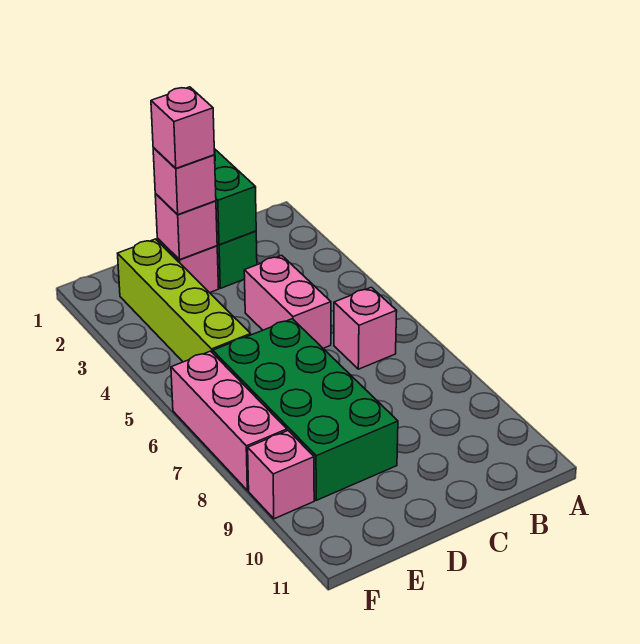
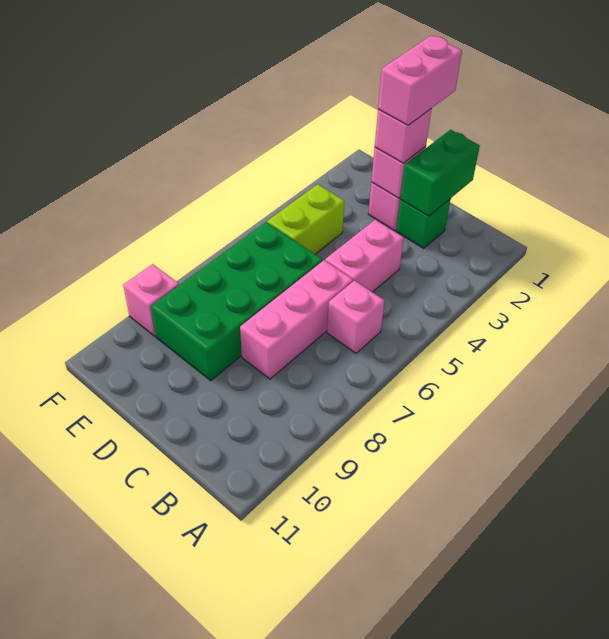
pink 1x1 brick [151,87,215,168] -> pink 1x2 brick [378,35,462,125]
lime 1x4 brick [118,239,251,362] -> lime 1x2 brick [267,184,345,254]
pink 1x3 brick [171,351,287,491] -> pink 1x3 brick moved to [240,260,353,379]

